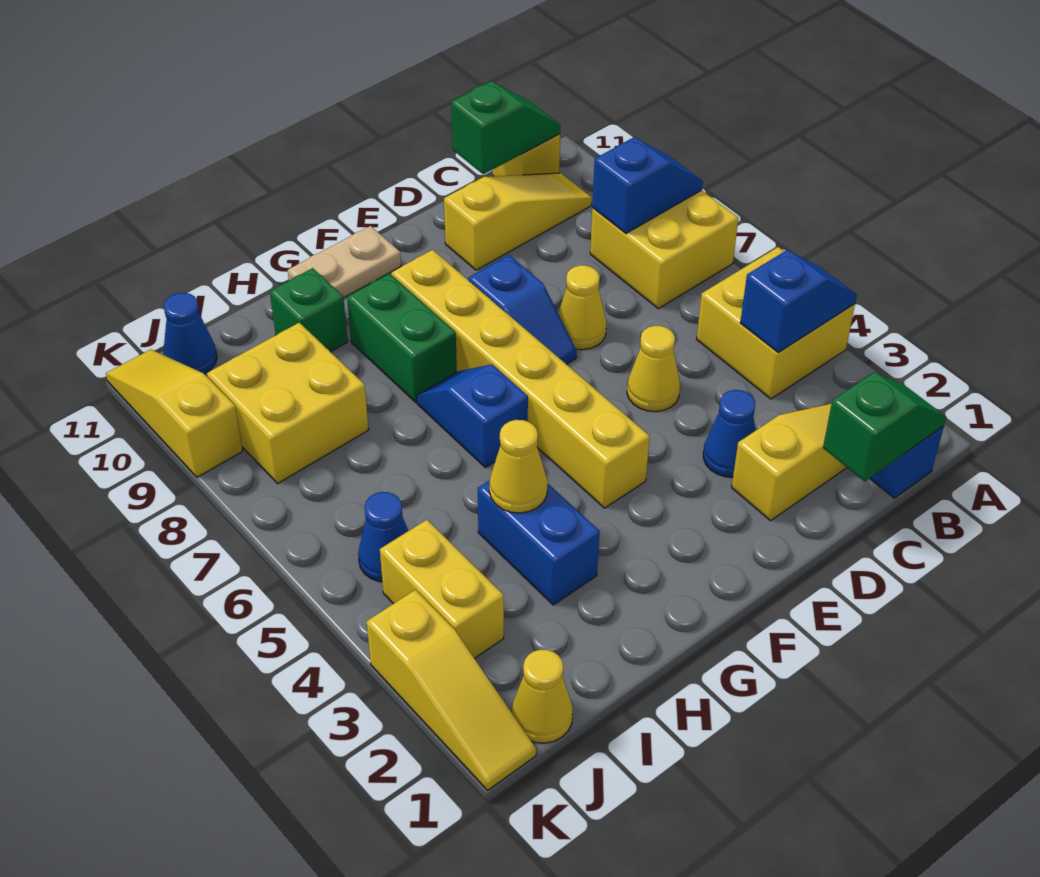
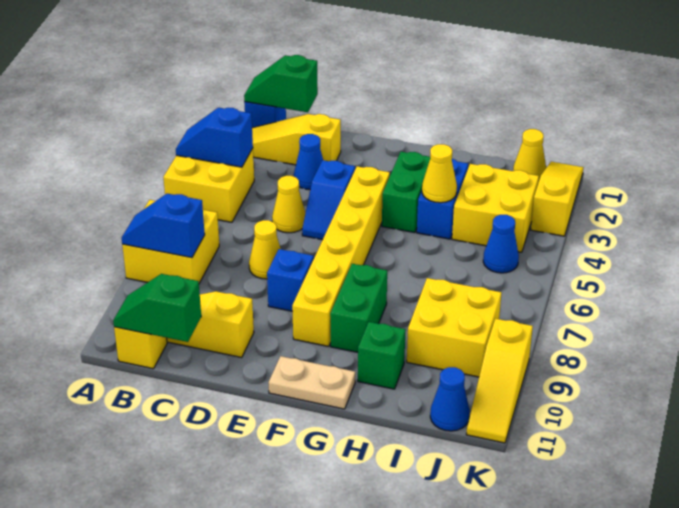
none -> green 1x2 brick [382,152,430,233]
blue 1x2 slope [417,365,528,468] -> blue 1x2 slope moved to [302,160,355,240]
yellow 1x2 brick [380,520,504,658] -> yellow 2x2 brick [452,164,539,252]

